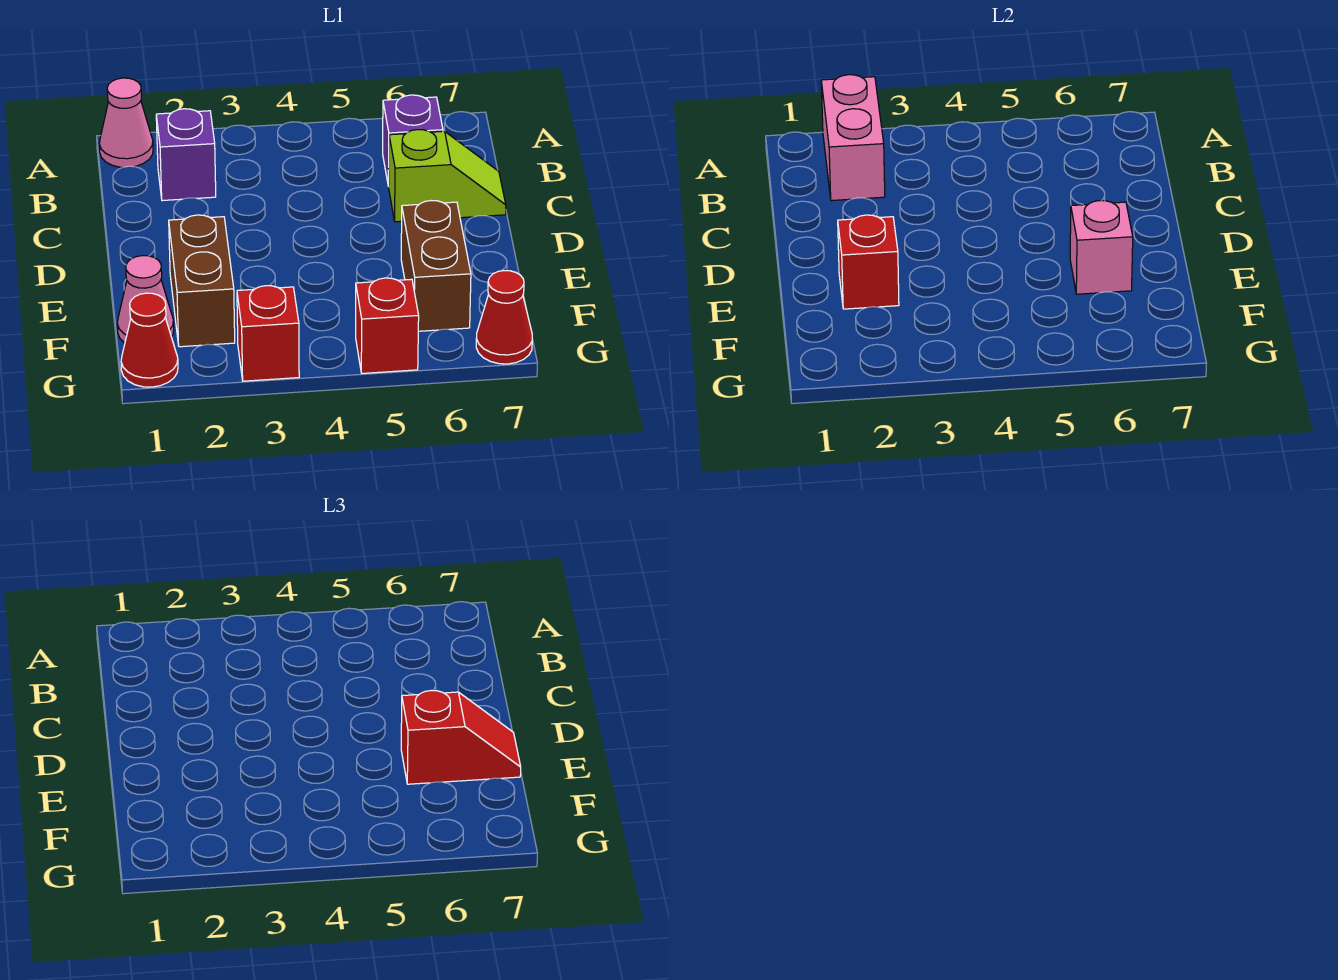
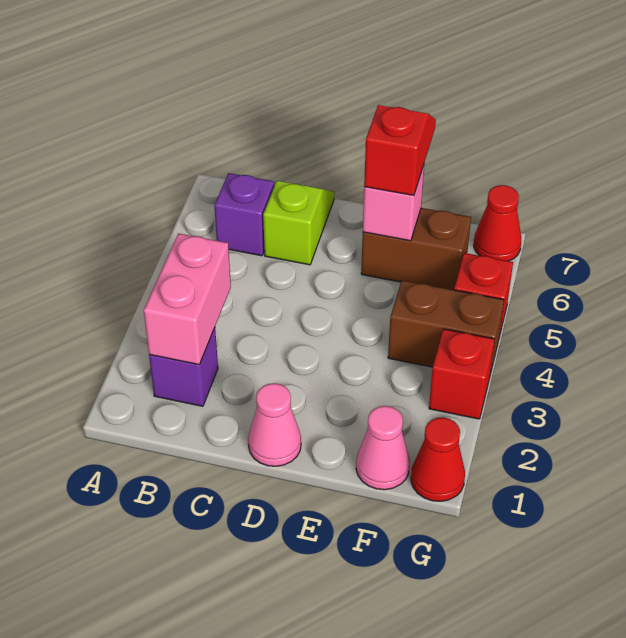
pink 1x1 cone [99,78,153,167] -> pink 1x1 cone moved to [248,383,301,466]
pink 1x2 brick [821,75,885,201] -> pink 1x2 brick turned to [144,233,231,365]
brown 1x2 brick [169,215,235,347] -> brown 1x2 brick moved to [388,280,504,378]
red 1x1 brick [838,215,899,309] -> none

